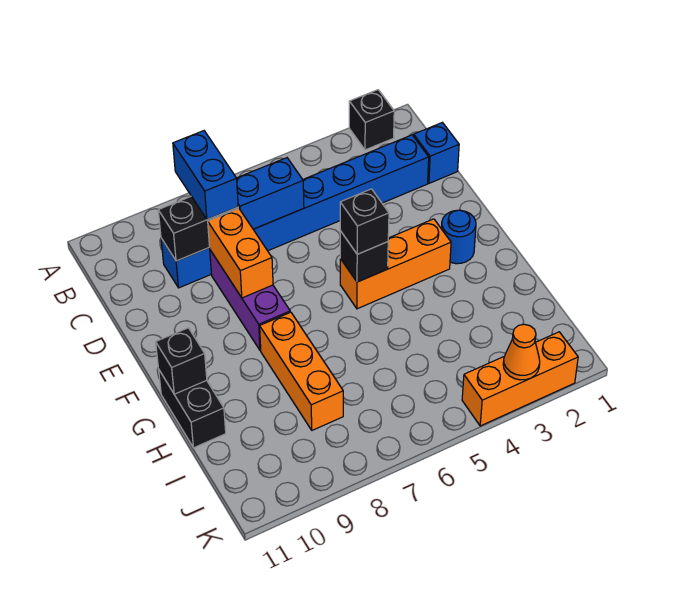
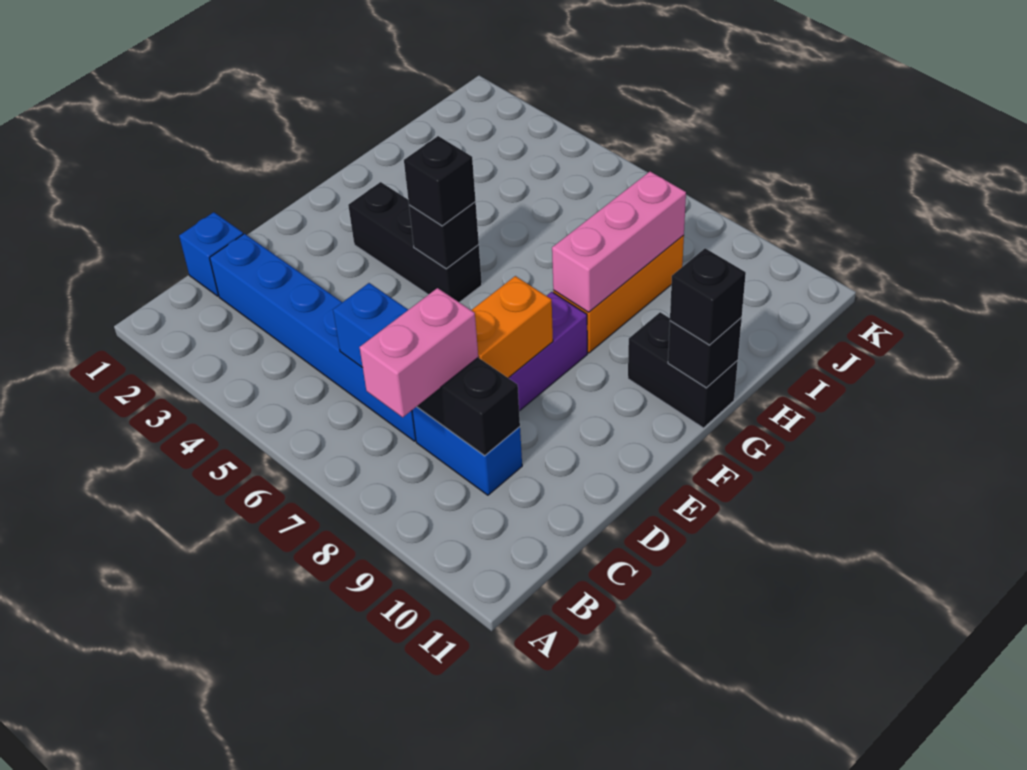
black 1x1 brick [349,90,394,150] -> black 1x1 brick moved to [670,248,746,345]
blue 1x2 brick [173,131,238,219] -> pink 1x2 brick [360,288,478,417]
blue 1x1 round brick [441,210,476,264] -> none
orange 1x3 brick [340,219,451,309] -> black 1x3 brick [348,182,482,303]
none -> pink 1x3 brick [552,172,686,312]
black 1x2 brick [159,370,226,448] -> black 1x2 brick turned to [628,312,738,428]
orange 1x3 brick [462,332,578,426] -> none
orange 1x1 cone [503,324,540,380] -> none

